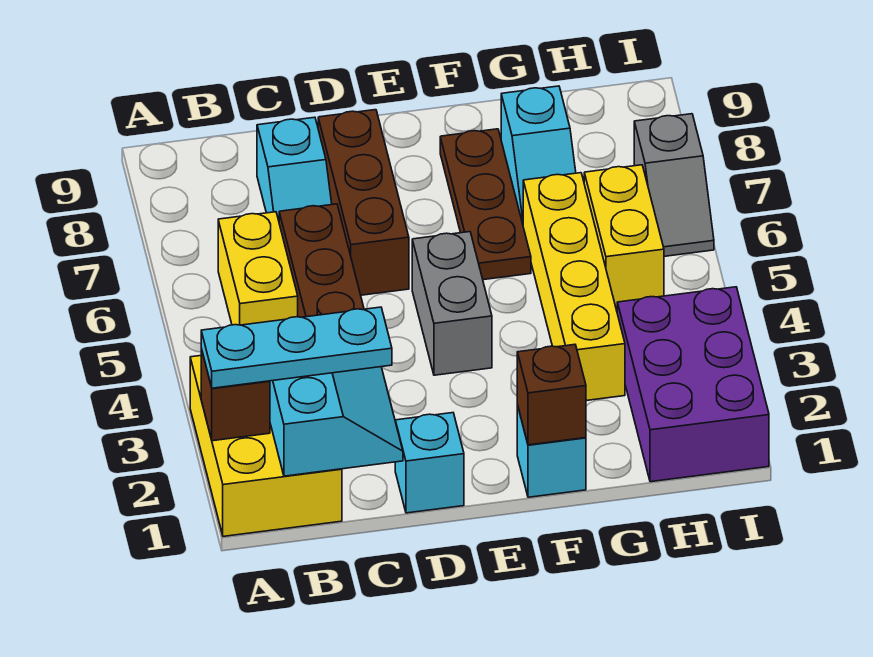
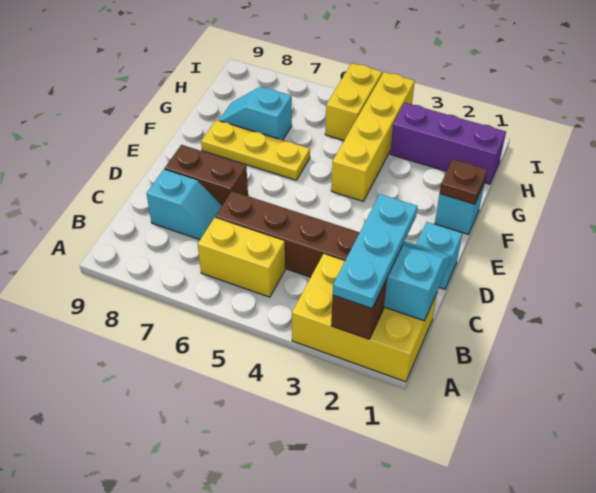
brown 1x3 brick [318,110,409,295] -> brown 1x2 brick [165,145,248,205]
grey 1x2 brick [412,232,492,375] -> none
brown 1x1 brick [517,345,586,445] -> brown 1x1 plate [440,159,487,204]
brown 1x3 plate [440,129,531,280] -> yellow 1x3 plate [201,120,310,180]
yellow 1x4 brick [523,173,625,401] -> yellow 1x4 brick turned to [331,72,415,201]
cyan 1x2 slope [501,86,576,223] -> cyan 1x2 slope turned to [219,87,292,140]
purple 2x3 brick [617,287,769,482] -> purple 1x3 brick [390,103,506,184]
yellow 1x2 brick [584,165,664,307] -> yellow 1x2 brick turned to [325,63,382,140]
grey 1x2 slope [634,114,714,256] -> none

